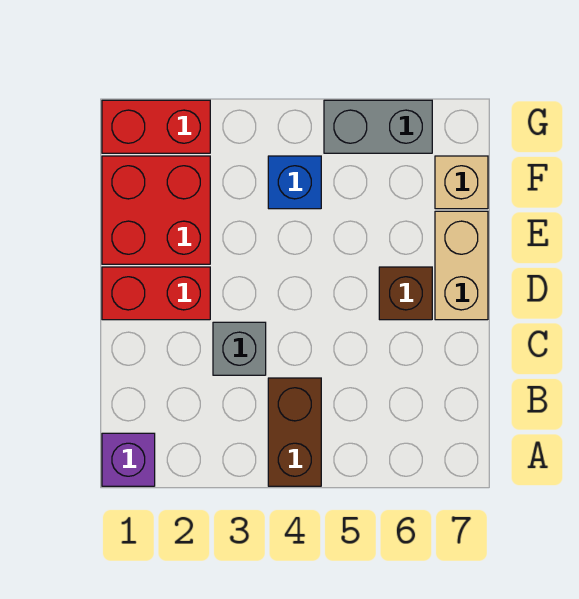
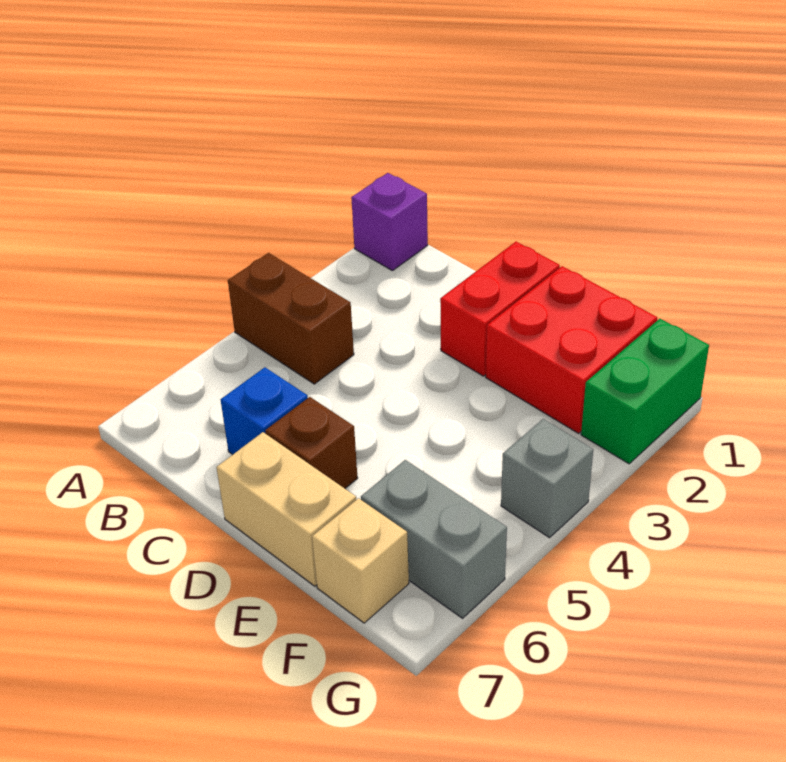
grey 1x1 brick [213,322,266,375] -> grey 1x1 brick moved to [501,419,593,538]
blue 1x1 brick [268,156,321,209] -> blue 1x1 brick moved to [221,367,308,455]
red 1x2 brick [102,100,210,153] -> green 1x2 brick [581,319,709,464]
grey 1x2 brick [324,100,432,153] -> grey 1x2 brick turned to [361,460,507,618]

